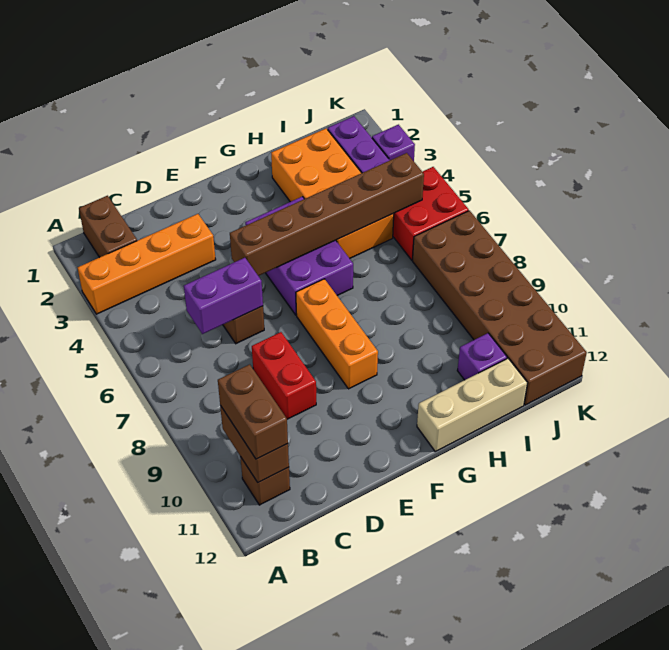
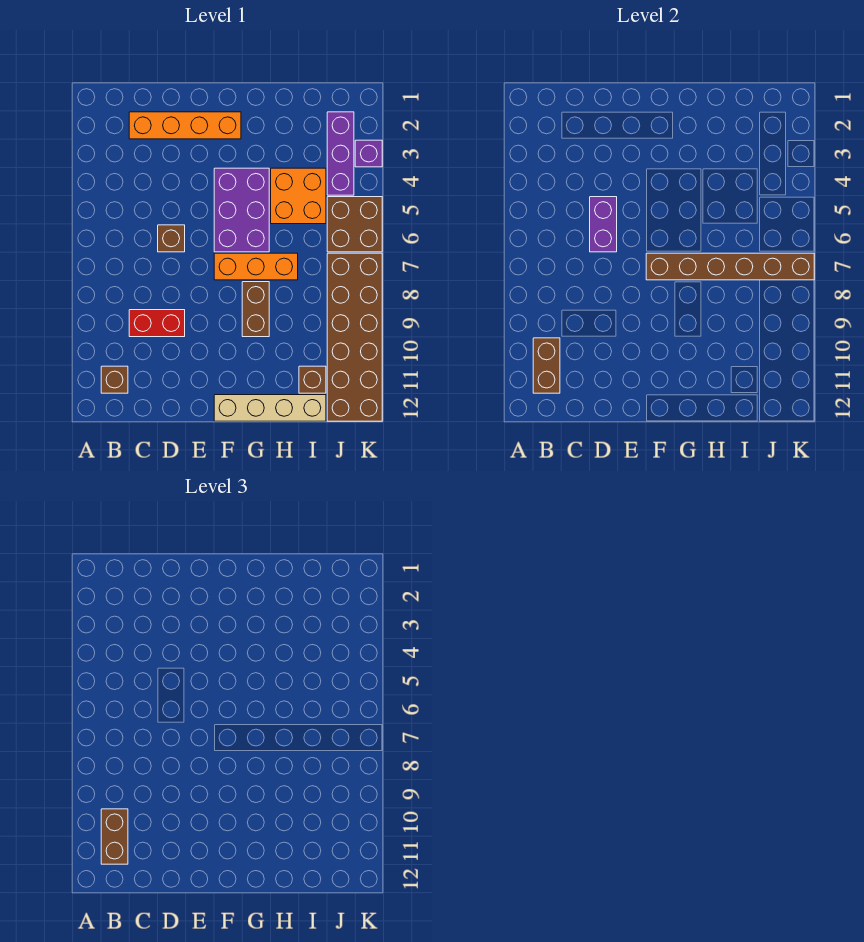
orange 1x4 brick [77,214,216,314] -> orange 1x4 brick moved to [129,112,241,139]
brown 1x2 brick [79,196,137,257] -> brown 1x2 brick moved to [242,282,269,337]
purple 1x2 brick [184,258,263,334] -> purple 1x2 brick turned to [590,197,617,252]
red 1x2 brick [252,332,316,419] -> red 1x2 brick turned to [129,310,185,337]
brown 1x6 brick [230,153,424,276] -> brown 1x6 brick moved to [646,253,814,280]
orange 1x3 brick [296,279,378,389] -> orange 1x3 brick turned to [214,253,298,280]
tan 1x3 brick [417,358,528,451] -> tan 1x4 brick [214,395,326,421]
orange 2x4 brick [271,129,394,258] -> orange 2x2 brick [271,168,326,224]
purple 1x1 brick [457,333,507,380] -> brown 1x1 brick [299,366,326,393]
red 2x2 brick [393,167,469,260] -> brown 2x2 brick [327,197,382,252]

